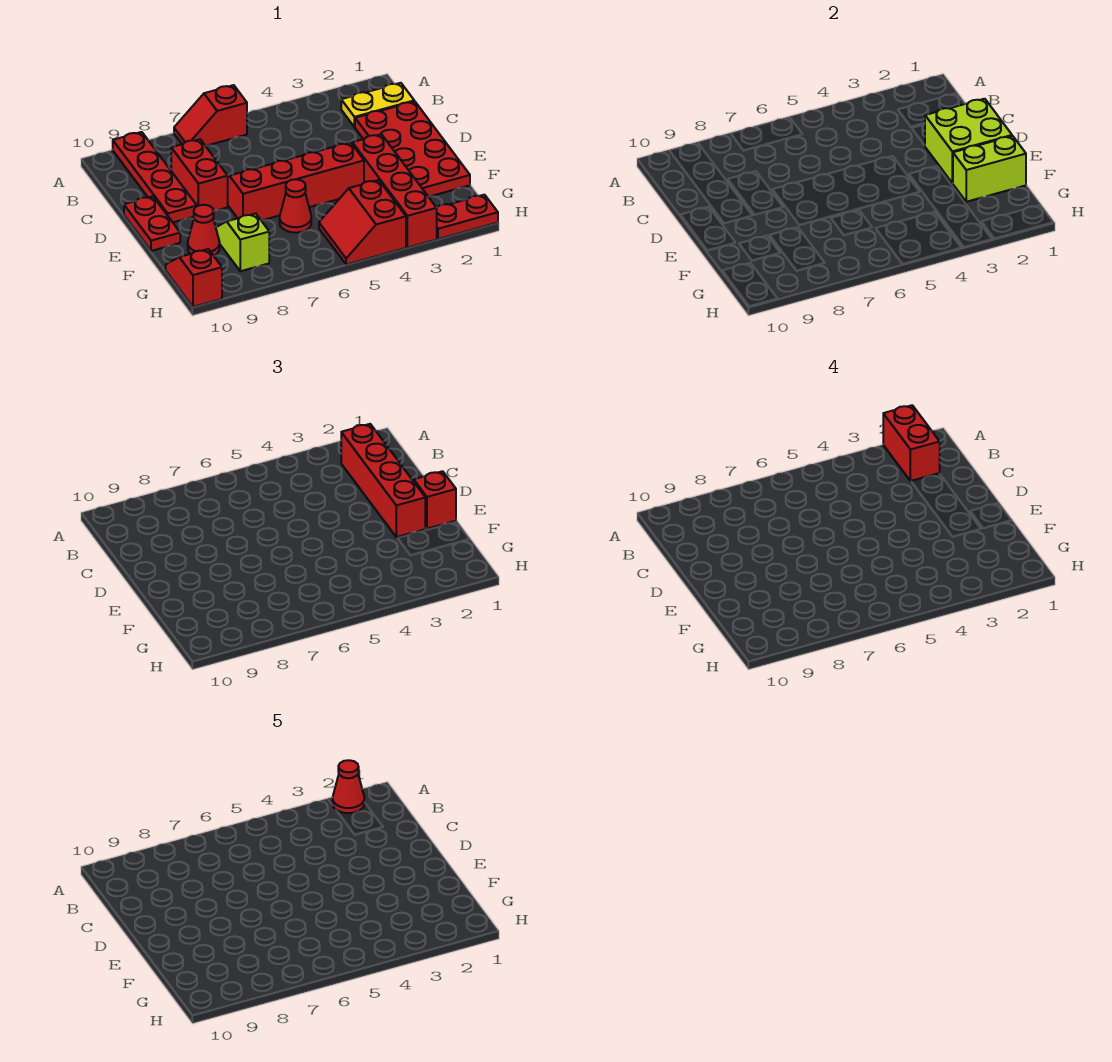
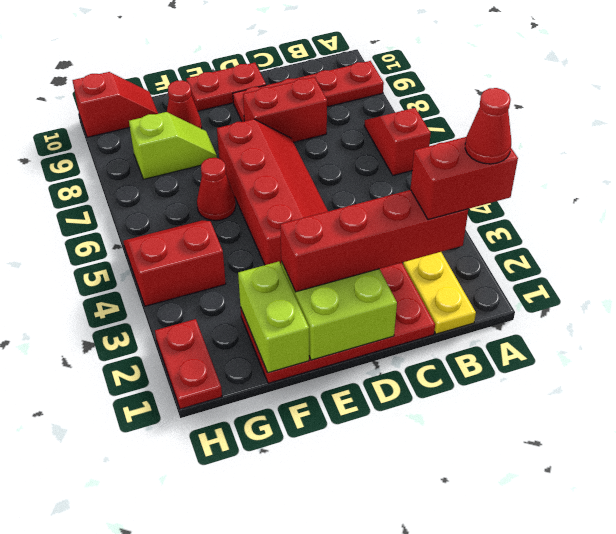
red 1x1 brick [414,471,456,529] -> none
red 1x4 brick [352,134,437,248] -> none

